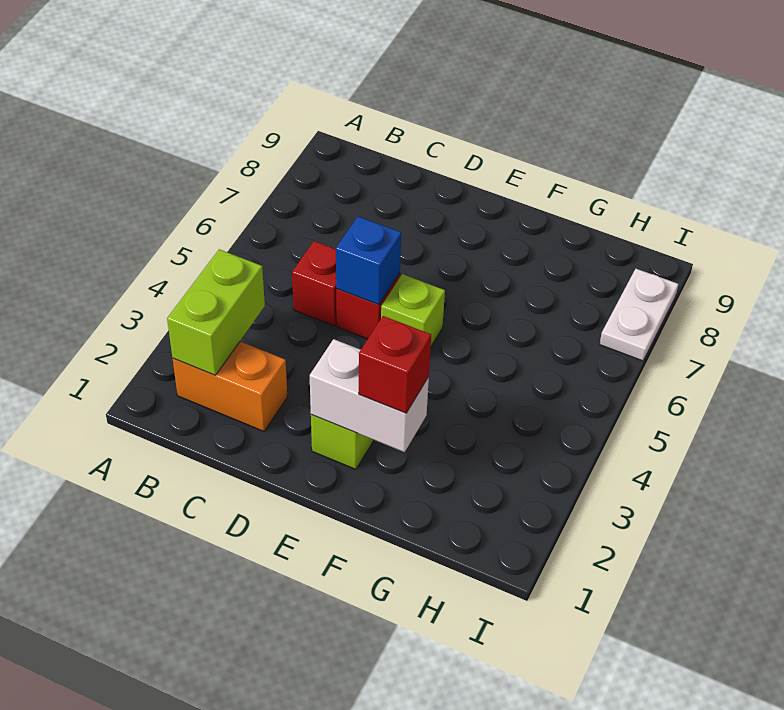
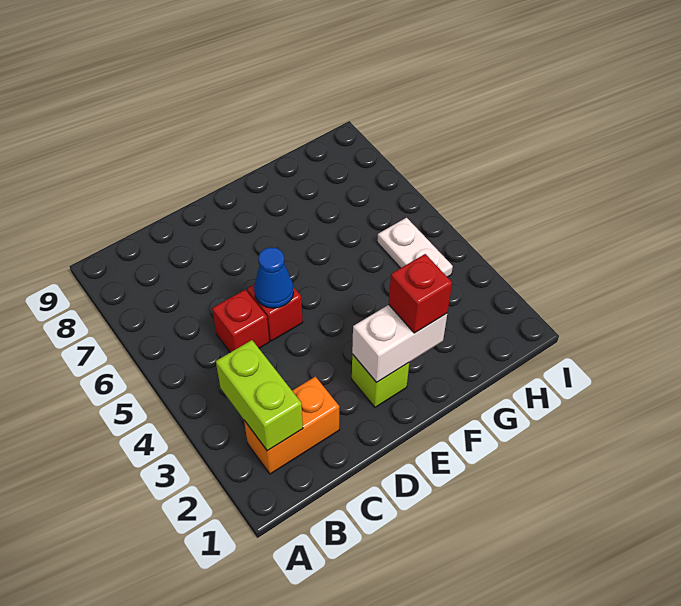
blue 1x1 brick [336,217,401,305] -> blue 1x1 cone [254,247,294,308]
lime 1x1 brick [381,274,445,346] -> none
white 1x2 plate [600,269,678,361] -> white 1x2 plate moved to [377,218,453,277]

